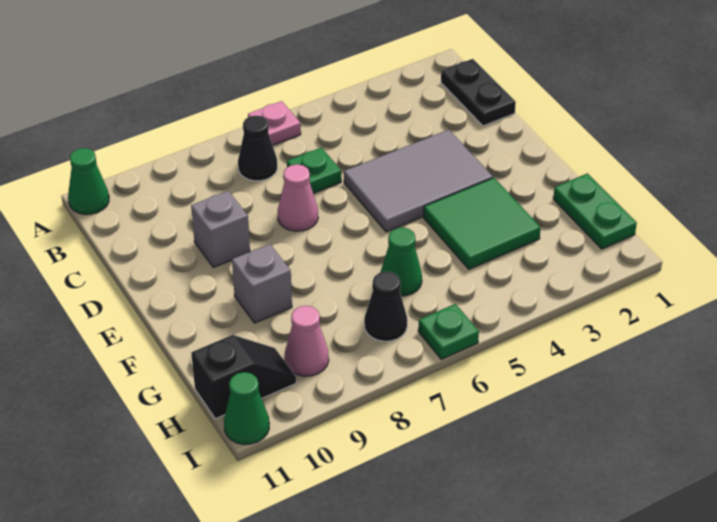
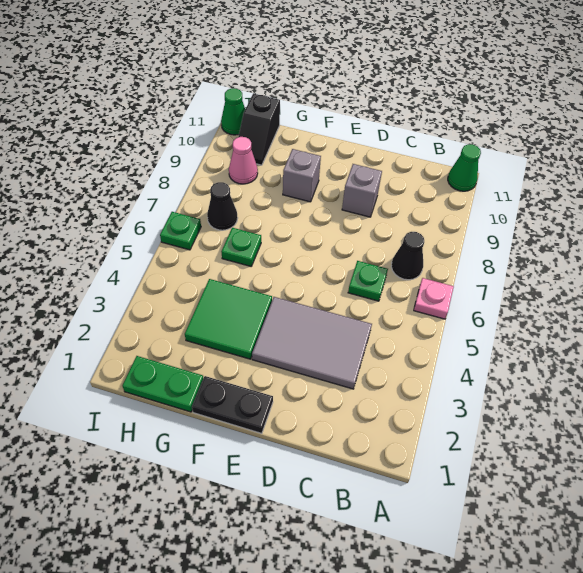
black 1x2 plate [441,59,516,126] -> black 1x2 plate moved to [192,376,273,434]
grey 2x3 tile [344,130,493,232] -> grey 2x3 tile turned to [252,297,372,389]
pink 1x1 cone [278,164,318,231] -> none
green 1x1 cone [380,228,422,296] -> green 1x1 plate [221,228,261,266]

